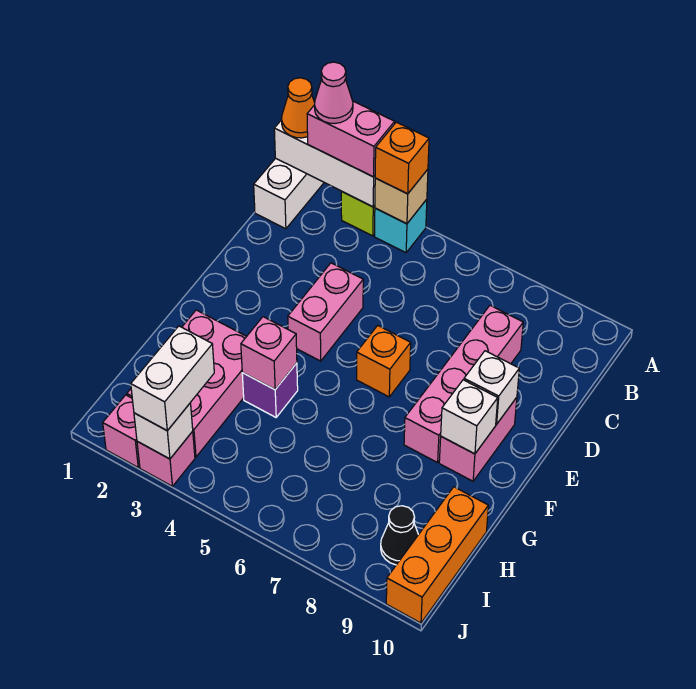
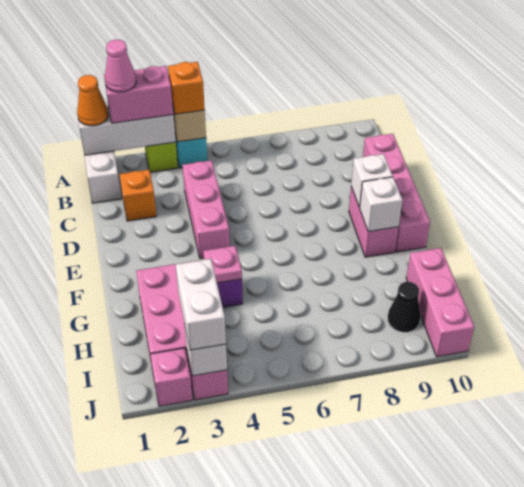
pink 1x4 brick [404,305,523,463] -> pink 1x4 brick moved to [363,134,430,252]
pink 1x2 brick [288,263,363,361] -> pink 1x3 brick [182,160,230,258]
orange 1x1 brick [357,325,411,397] -> orange 1x1 brick moved to [120,170,157,221]
pink 1x1 brick [241,317,297,390] -> pink 1x1 plate [203,246,242,283]
orange 1x3 brick [386,487,488,623] -> pink 1x3 brick [406,248,474,357]

